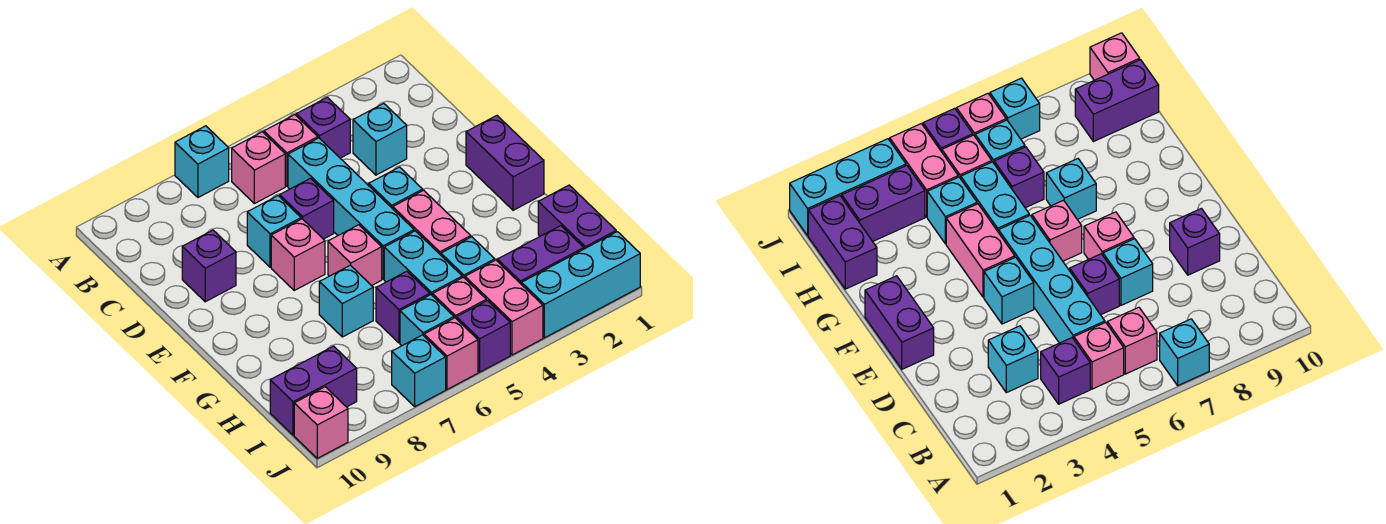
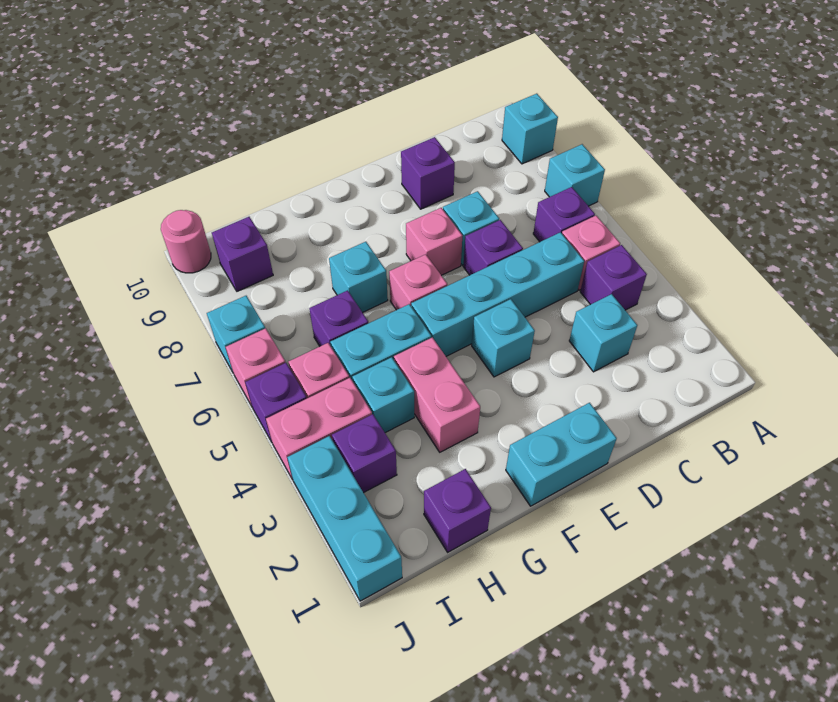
pink 1x1 brick [232,132,285,204] -> purple 1x1 brick [533,187,595,242]
purple 1x2 brick [466,116,544,210] -> cyan 1x2 brick [506,403,617,506]
pink 1x2 brick [393,190,471,255] -> pink 1x2 brick turned to [394,337,480,452]
purple 1x2 brick [538,185,616,249] -> purple 1x1 brick [424,469,491,552]
purple 1x2 brick [497,226,584,285] -> purple 1x1 brick [332,414,397,493]
cyan 1x1 brick [400,295,454,346] -> cyan 1x1 brick moved to [502,94,558,164]
purple 1x2 brick [270,346,357,435] -> purple 1x1 brick [212,217,273,291]
pink 1x1 brick [294,387,348,458] -> pink 1x1 round brick [161,210,211,273]

